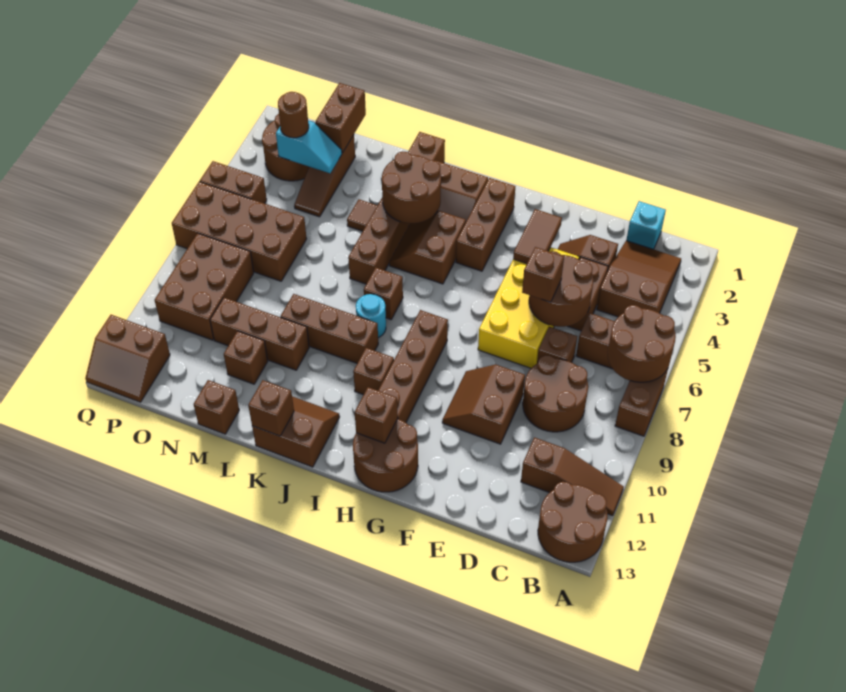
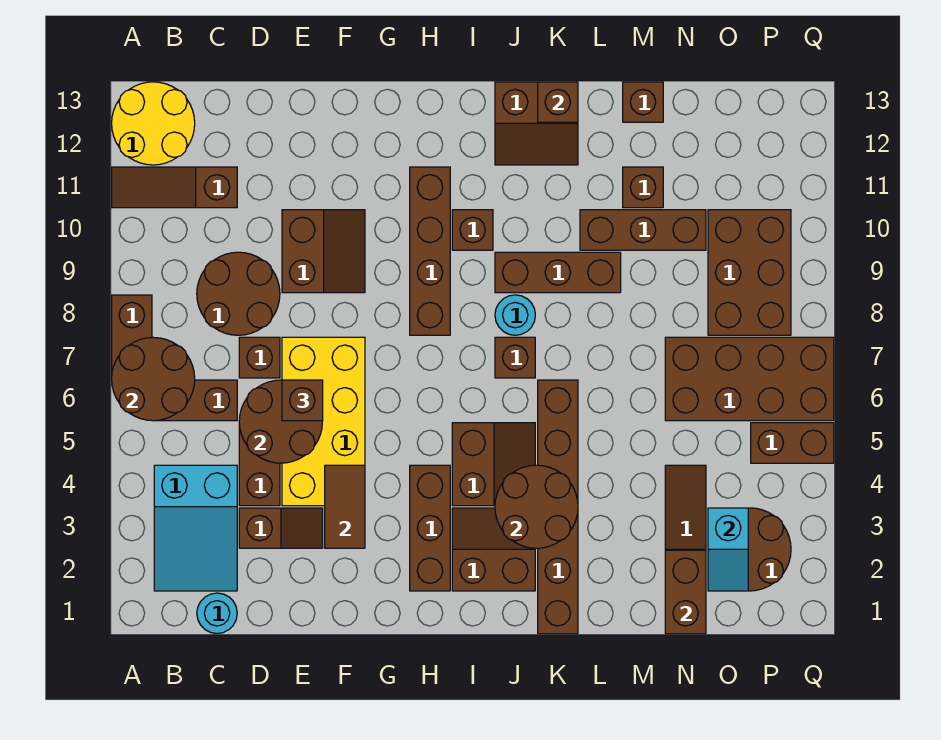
brown 2x2 round brick [538,482,608,562] -> yellow 2x2 round brick [112,82,195,165]
brown 2x3 slope [597,241,681,317] -> cyan 2x3 slope [154,465,237,591]
cyan 1x1 brick [626,201,666,249] -> cyan 1x1 round brick [197,593,237,634]
brown 2x2 round brick [353,419,418,492] -> none
brown 1x1 brick [355,387,398,443] -> none
brown 1x1 tile [347,199,377,231] -> none
cyan 1x2 slope [276,120,342,173] -> cyan 1x2 slope turned to [708,508,748,591]
brown 1x1 round brick [278,92,309,138] -> none
brown 2x2 slope [85,315,170,402] -> none

